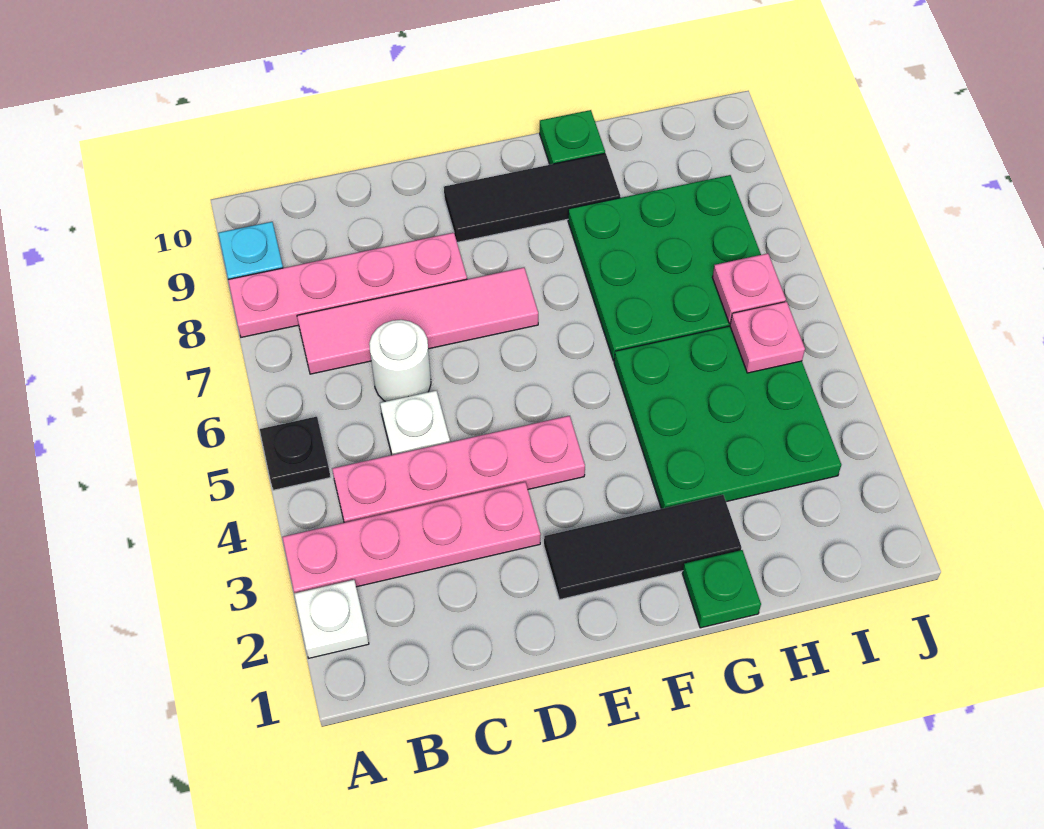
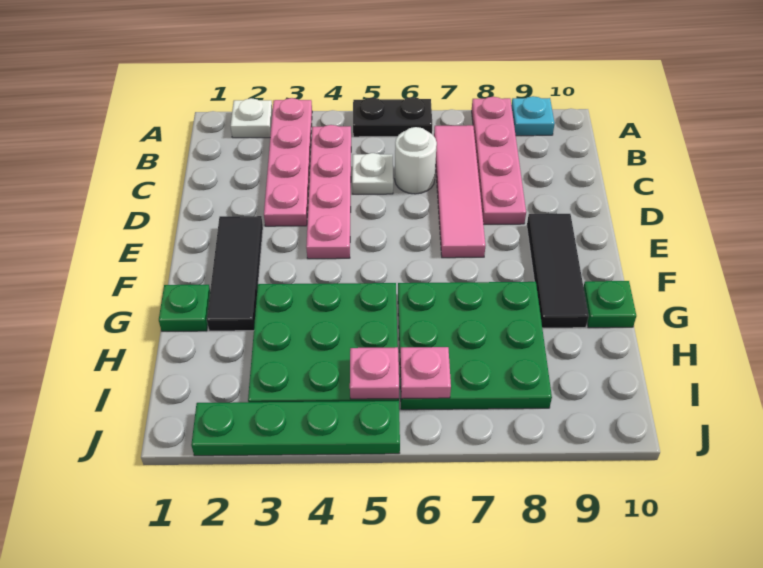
black 1x1 plate [260,417,331,490] -> black 1x2 plate [353,97,432,137]
none -> green 1x4 plate [191,401,400,456]

